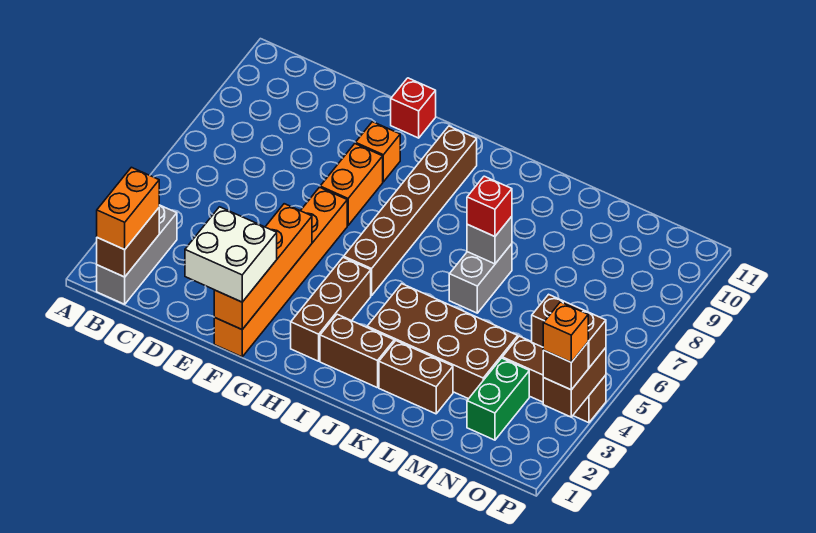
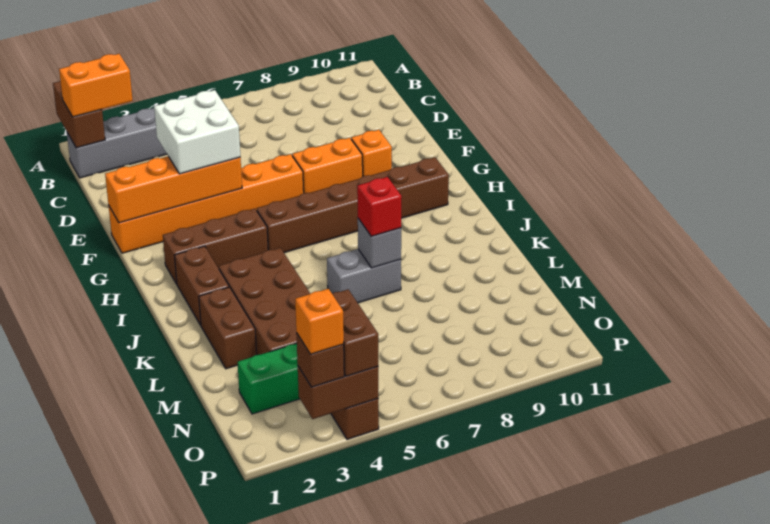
brown 1x2 brick [97,208,159,277] -> brown 1x2 brick turned to [53,81,105,148]
white 2x2 brick [185,207,277,302] -> white 2x2 brick moved to [154,90,240,174]
red 1x1 brick [391,78,436,138] -> none

